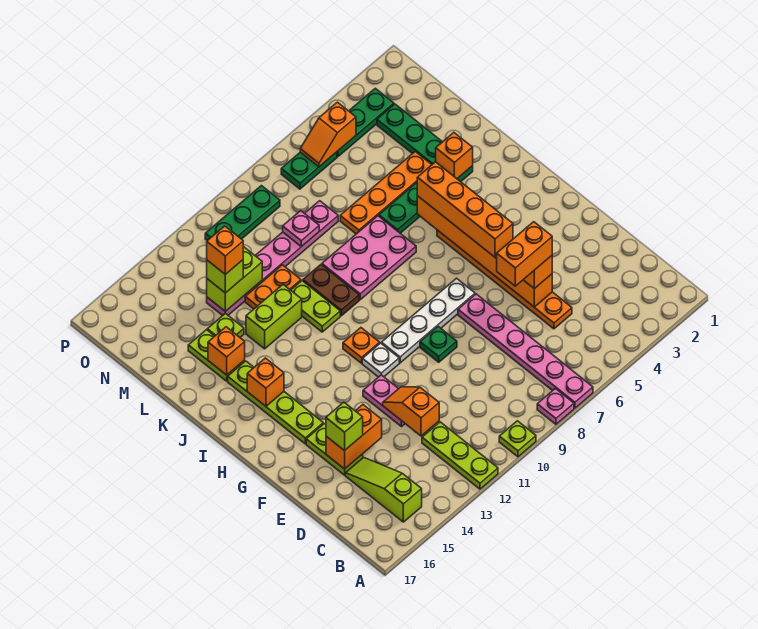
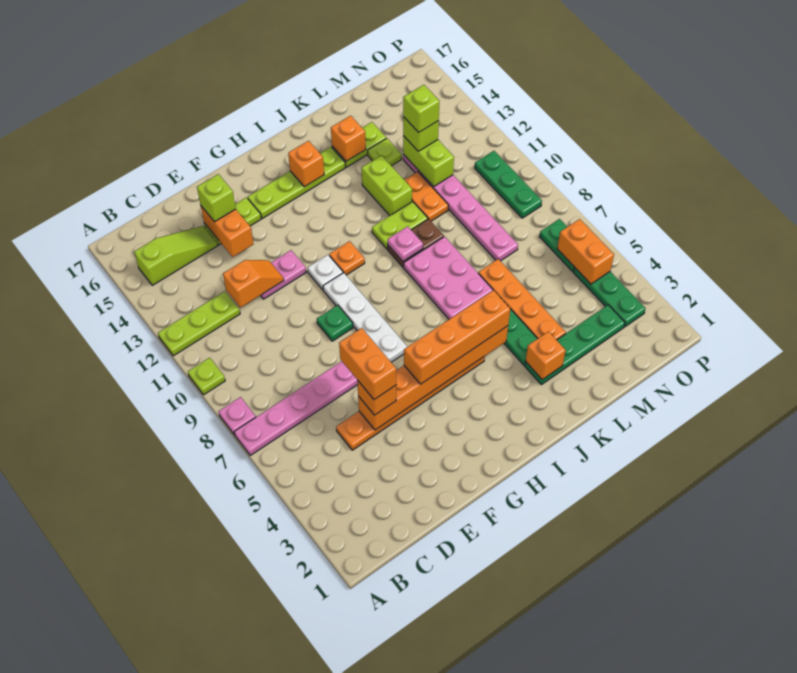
pink 1x1 plate [283,211,319,247] -> pink 1x1 plate moved to [388,226,423,261]
orange 1x1 brick [207,226,243,274] -> lime 1x1 brick [403,85,439,132]
orange 1x2 slope [300,102,356,167] -> orange 1x2 brick [557,219,614,284]

